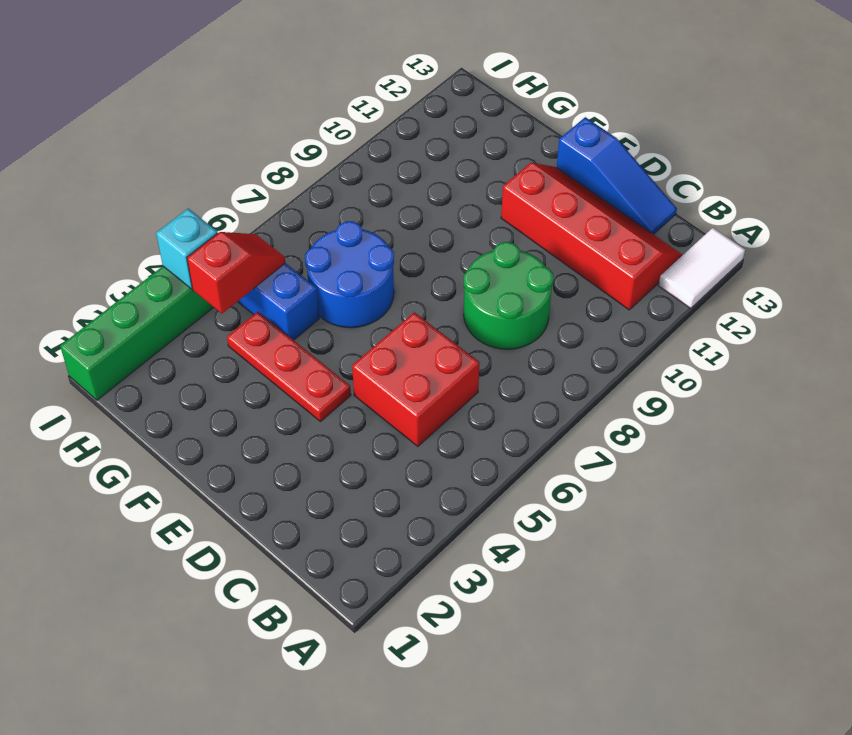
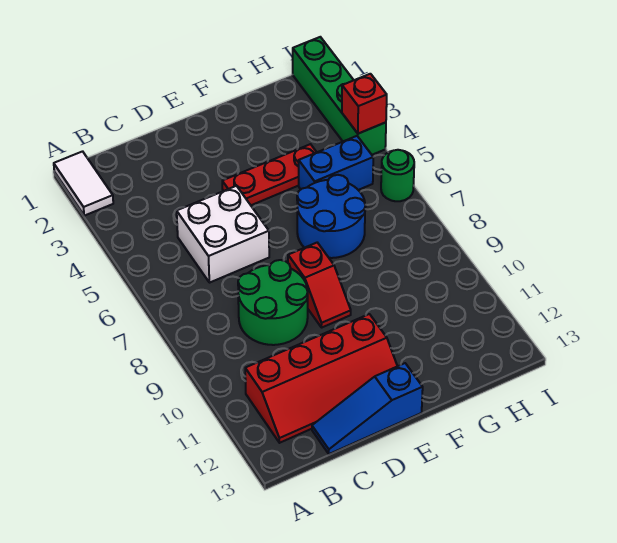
white 1x2 tile [659,228,745,309] -> white 1x2 tile moved to [54,151,113,216]
red 2x2 brick [352,312,480,446] -> white 2x2 brick [177,186,269,283]
red 1x2 slope [187,232,285,314] -> red 1x2 slope moved to [288,243,351,328]
cyan 1x1 brick [156,208,218,289] -> red 1x1 brick [342,74,387,134]
none -> green 1x1 round brick [381,150,414,201]

